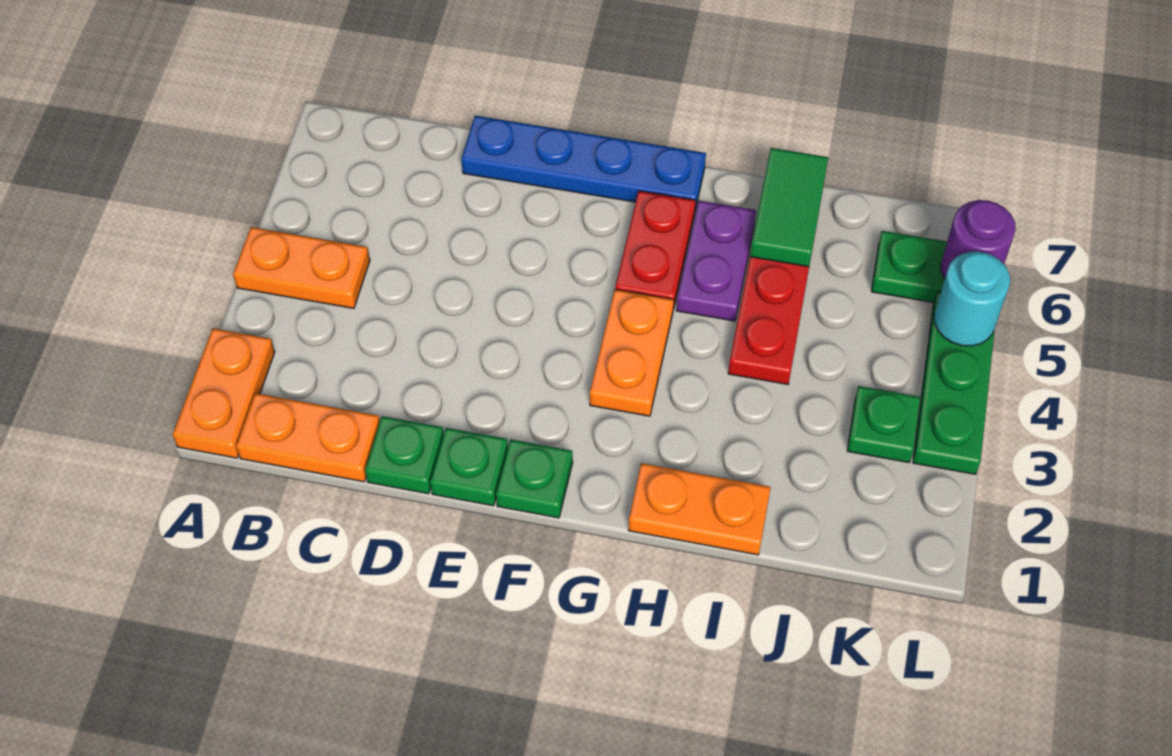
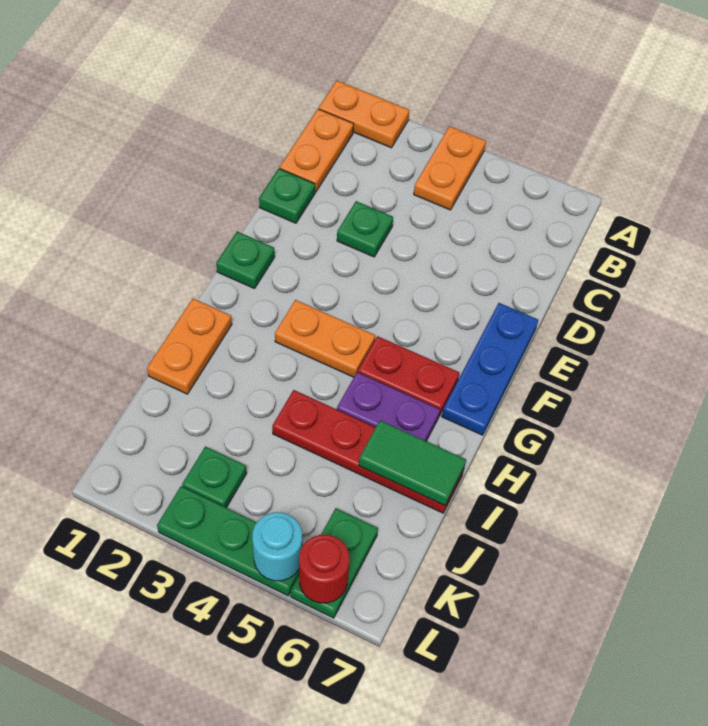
blue 1x4 plate [461,116,706,210] -> blue 1x3 plate [442,303,538,435]
green 1x1 plate [430,428,508,506] -> green 1x1 plate moved to [337,201,393,257]
purple 1x1 round brick [941,200,1016,279] -> red 1x1 round brick [299,535,349,603]

